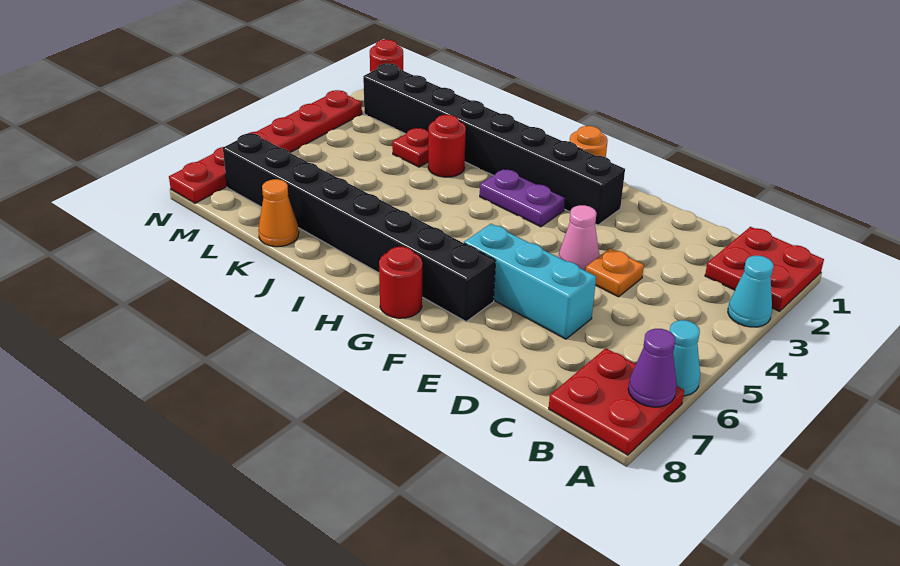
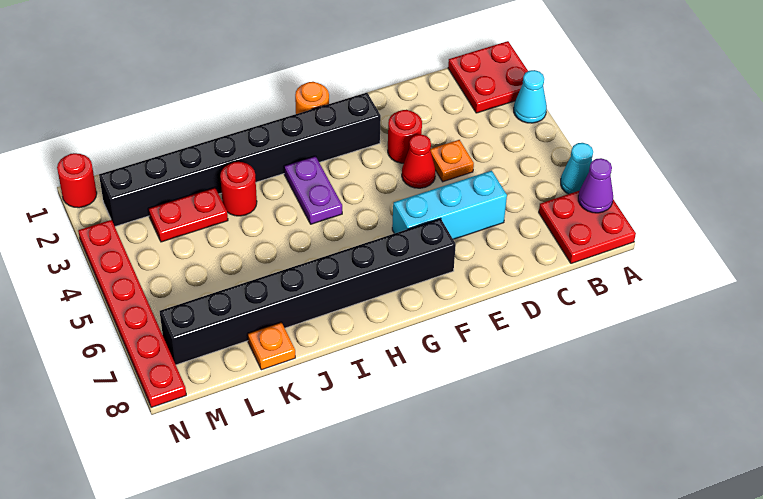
pink 1x1 cone [559,205,600,271] -> red 1x1 cone [402,134,436,188]
purple 1x2 plate [480,169,565,227] -> purple 1x2 plate turned to [284,156,342,224]
red 1x1 round brick [379,247,422,318] -> red 1x1 round brick moved to [388,110,422,163]
red 1x1 plate [392,128,429,167] -> red 1x2 plate [148,188,228,242]
orange 1x1 cone [258,179,299,247] -> orange 1x1 plate [248,322,295,370]

